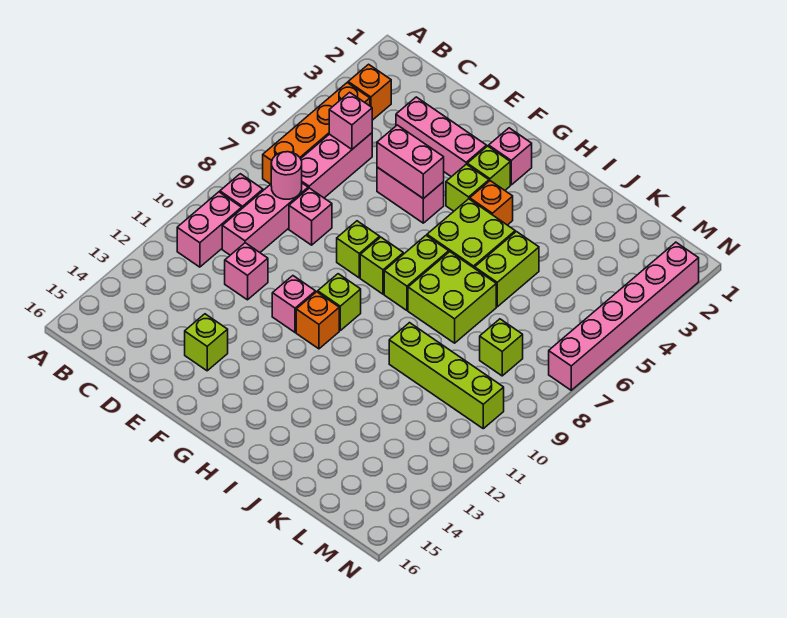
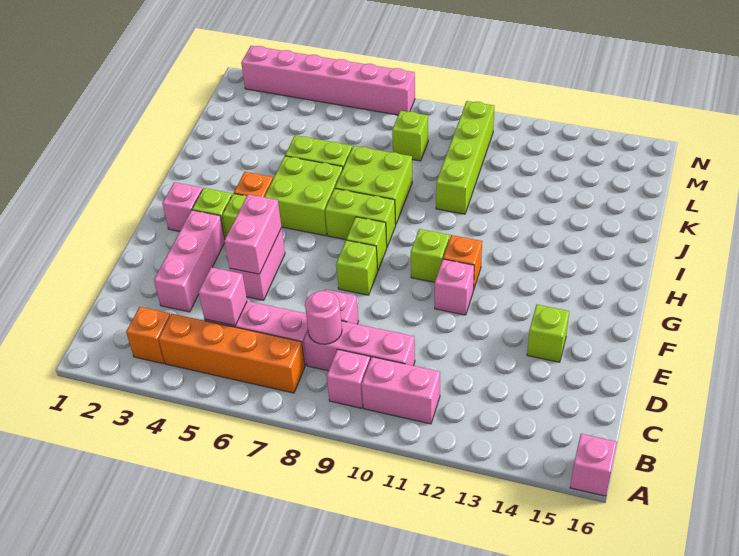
pink 1x1 brick [225,243,268,300] -> pink 1x1 brick moved to [570,434,617,496]

